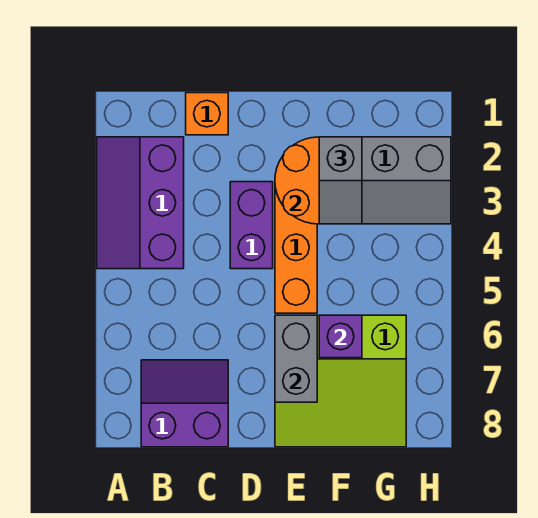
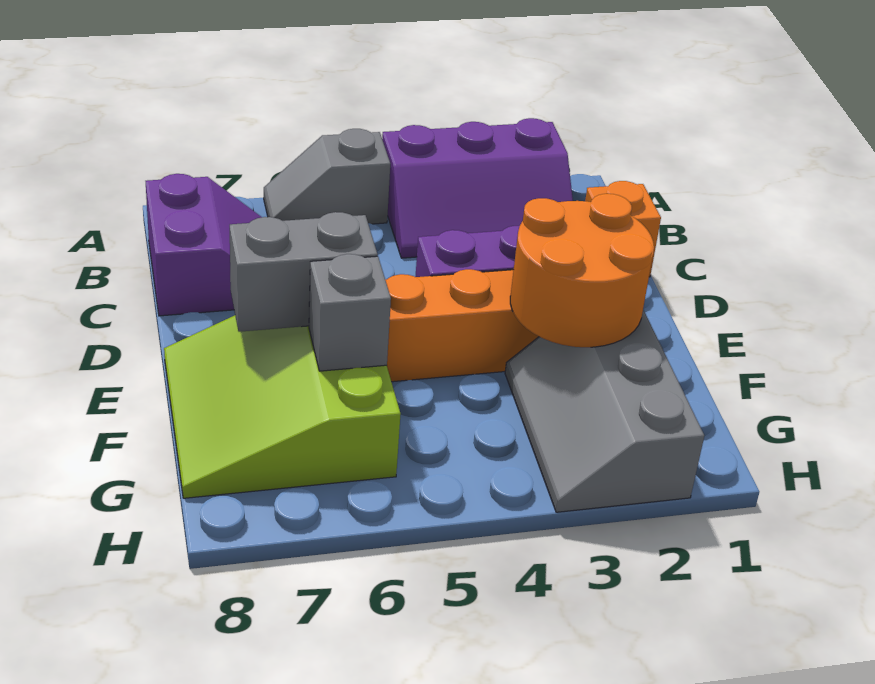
purple 2x3 slope [97,137,184,269] -> purple 2x3 slope turned to [382,118,573,258]
grey 1x2 slope [319,137,362,224] -> grey 1x2 slope moved to [264,129,390,224]
purple 1x1 brick [319,315,362,358] -> grey 1x1 brick [309,254,391,371]

